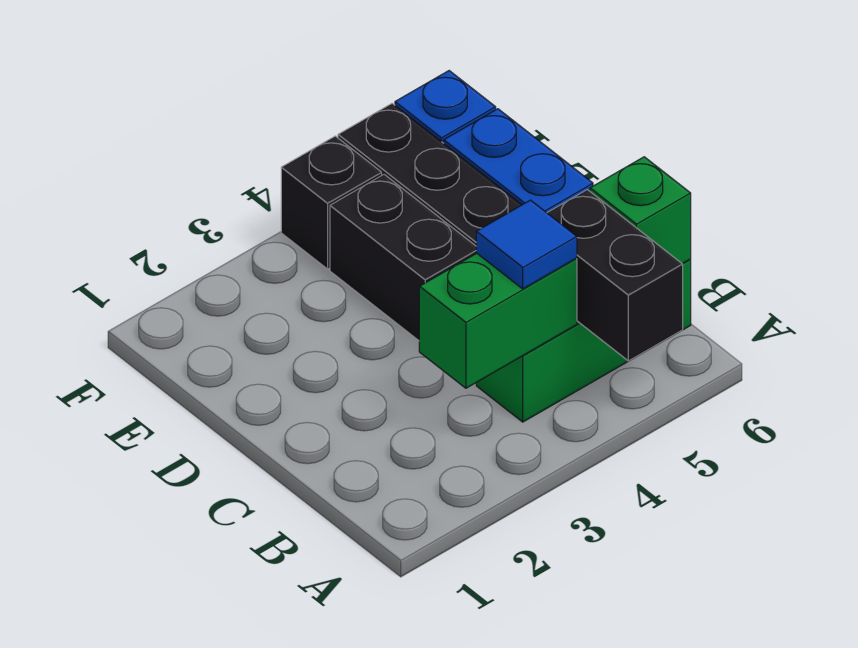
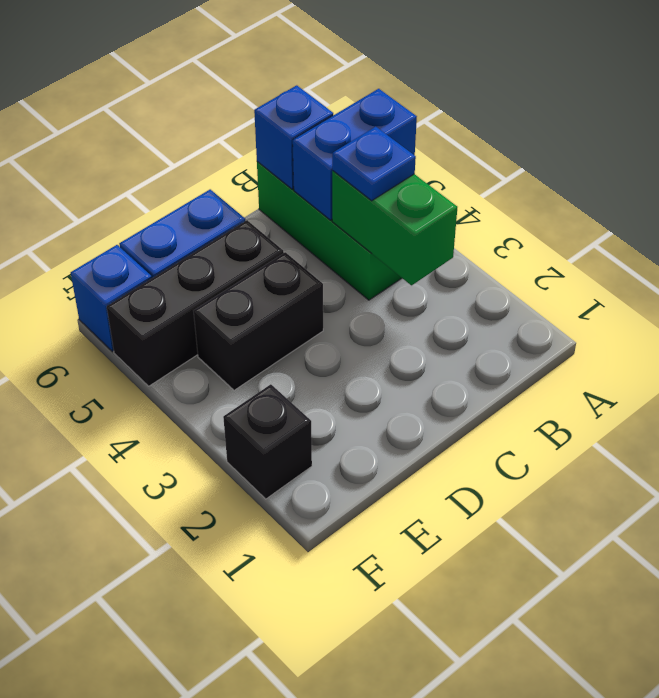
black 1x2 brick [547,190,683,361] -> blue 1x2 brick [293,89,417,220]
blue 1x1 tile [476,200,577,289] -> blue 1x1 plate [332,126,416,201]
green 1x1 brick [590,157,691,264] -> blue 1x1 brick [254,85,333,189]
black 1x1 brick [281,136,382,269] -> black 1x1 brick moved to [223,384,312,499]

